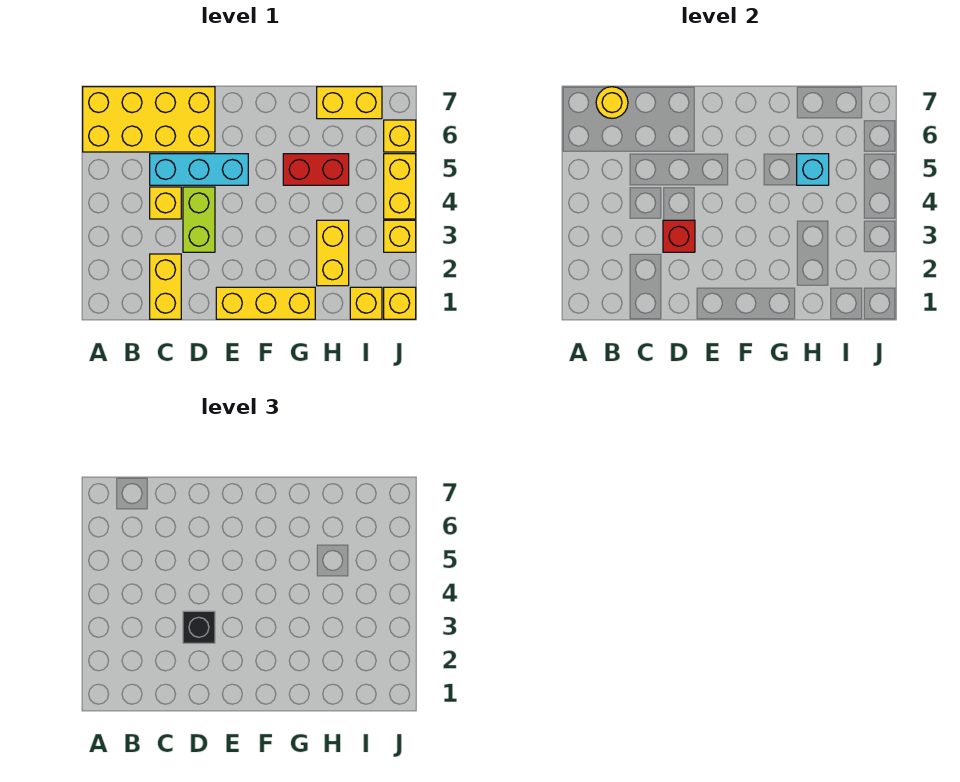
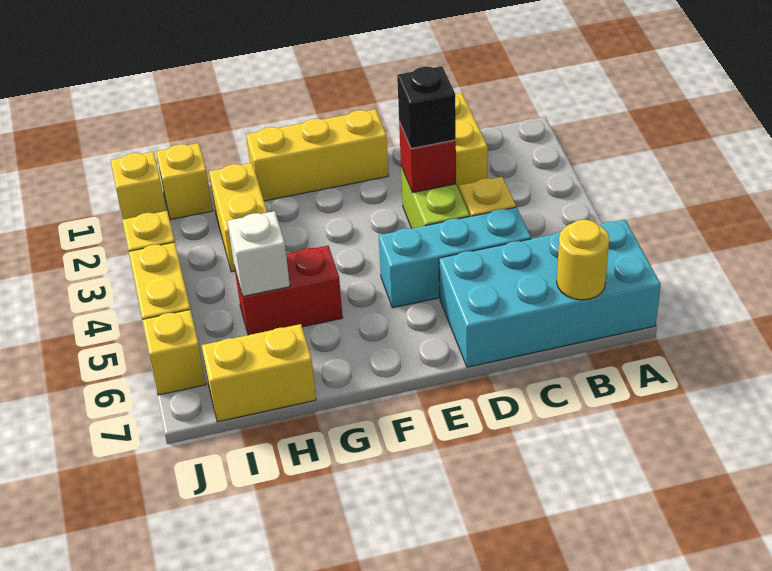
yellow 2x4 brick [83,87,215,152] -> cyan 2x4 brick [439,220,661,367]
cyan 1x1 brick [797,154,829,185] -> white 1x1 brick [228,211,290,296]

